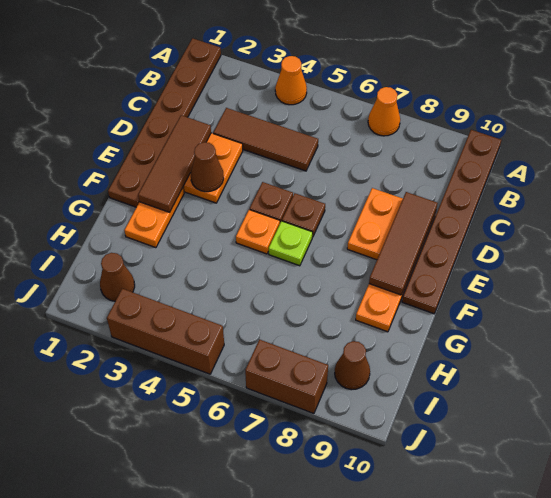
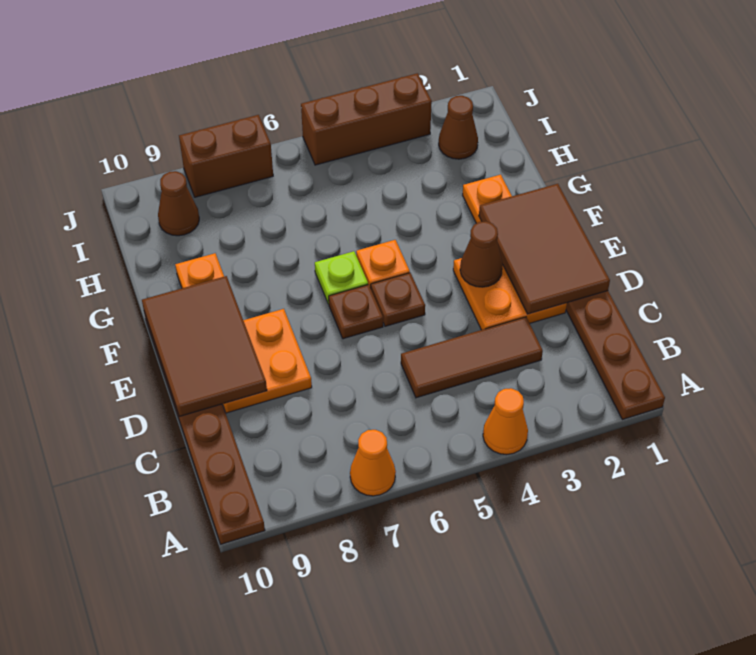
brown 1x3 tile [138,115,211,213] -> brown 2x3 tile [479,184,610,314]
brown 1x3 tile [369,192,438,295] -> brown 2x3 tile [142,276,267,417]

